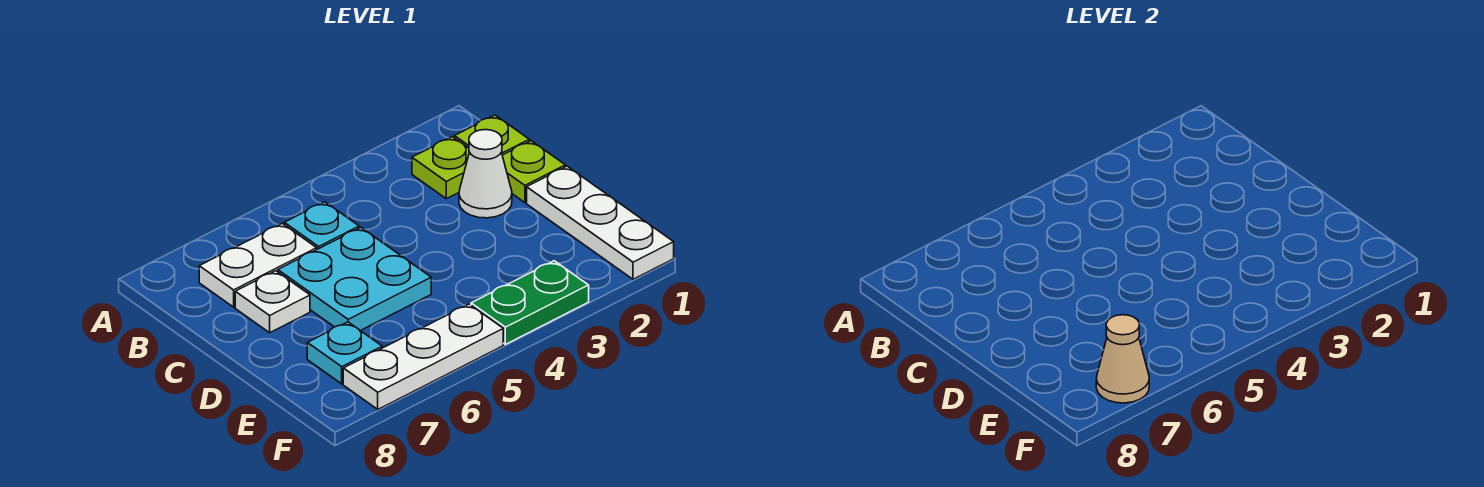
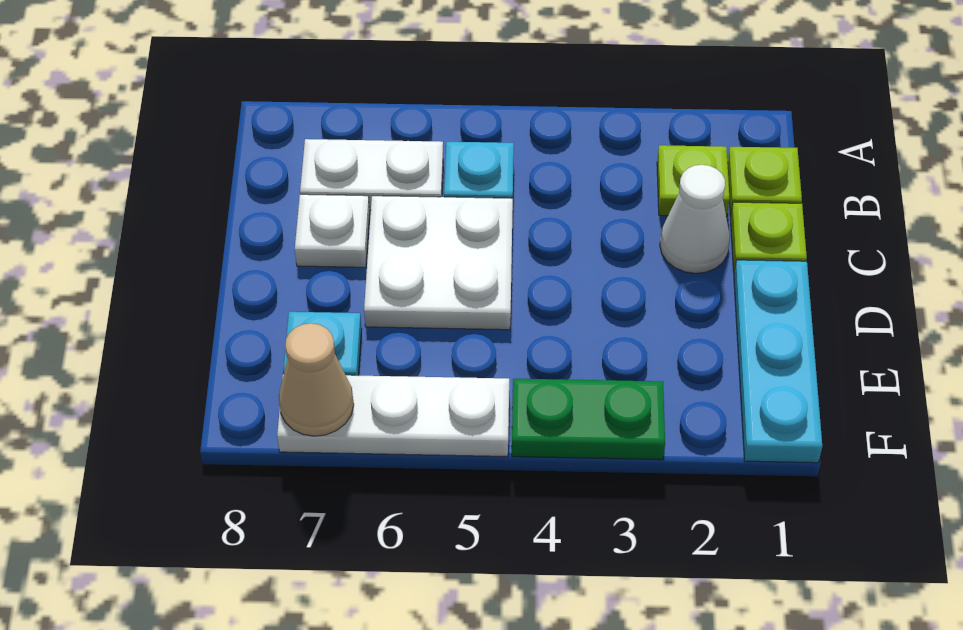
cyan 2x2 plate [278,227,431,331] -> white 2x2 plate [364,196,513,330]
white 1x3 plate [527,166,674,279] -> cyan 1x3 plate [734,260,822,463]

